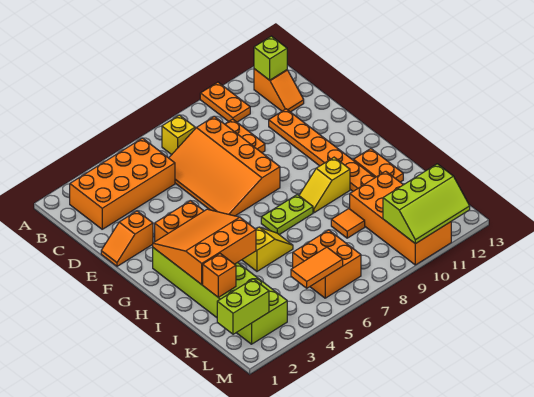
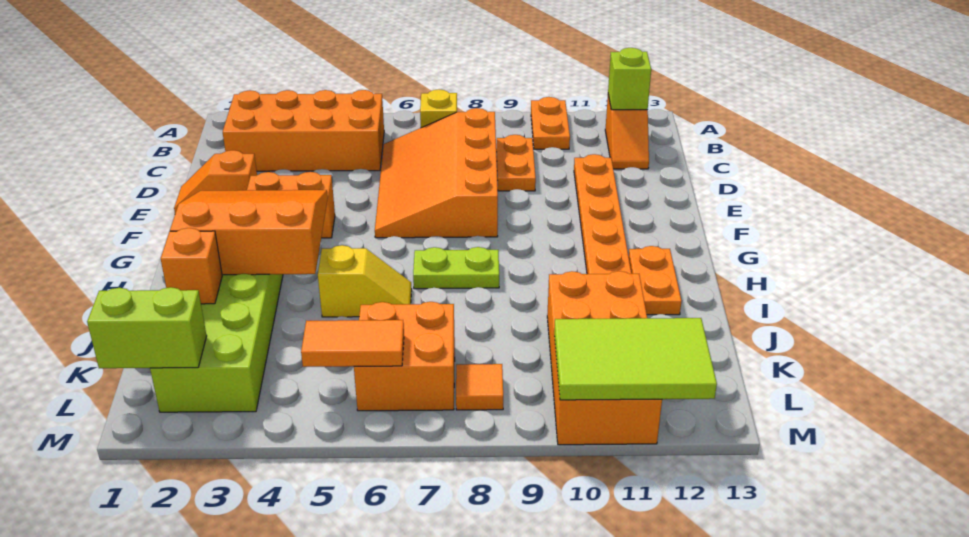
yellow 1x2 slope [299,157,350,213] -> none
orange 1x1 tile [331,209,365,238] -> orange 1x1 tile moved to [456,364,503,410]
lime 2x3 slope [383,164,470,244] -> lime 2x3 tile [554,318,717,400]

